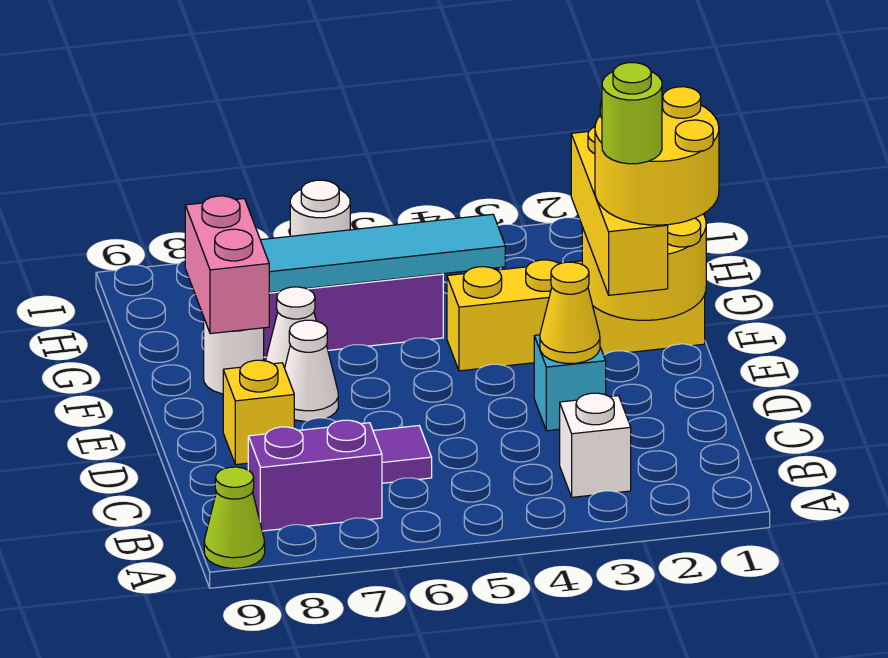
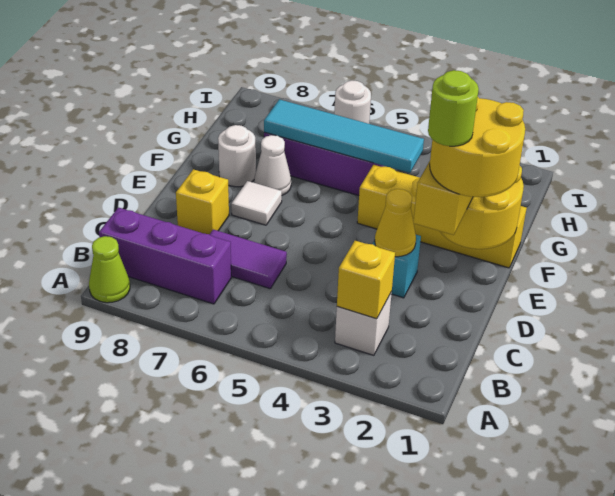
none -> yellow 1x1 brick [337,241,395,319]
purple 1x2 brick [248,420,382,531] -> purple 1x3 brick [99,208,231,304]
white 1x1 cone [285,320,338,422] -> white 1x1 tile [231,181,282,225]
pink 1x2 brick [185,196,269,334] -> none

